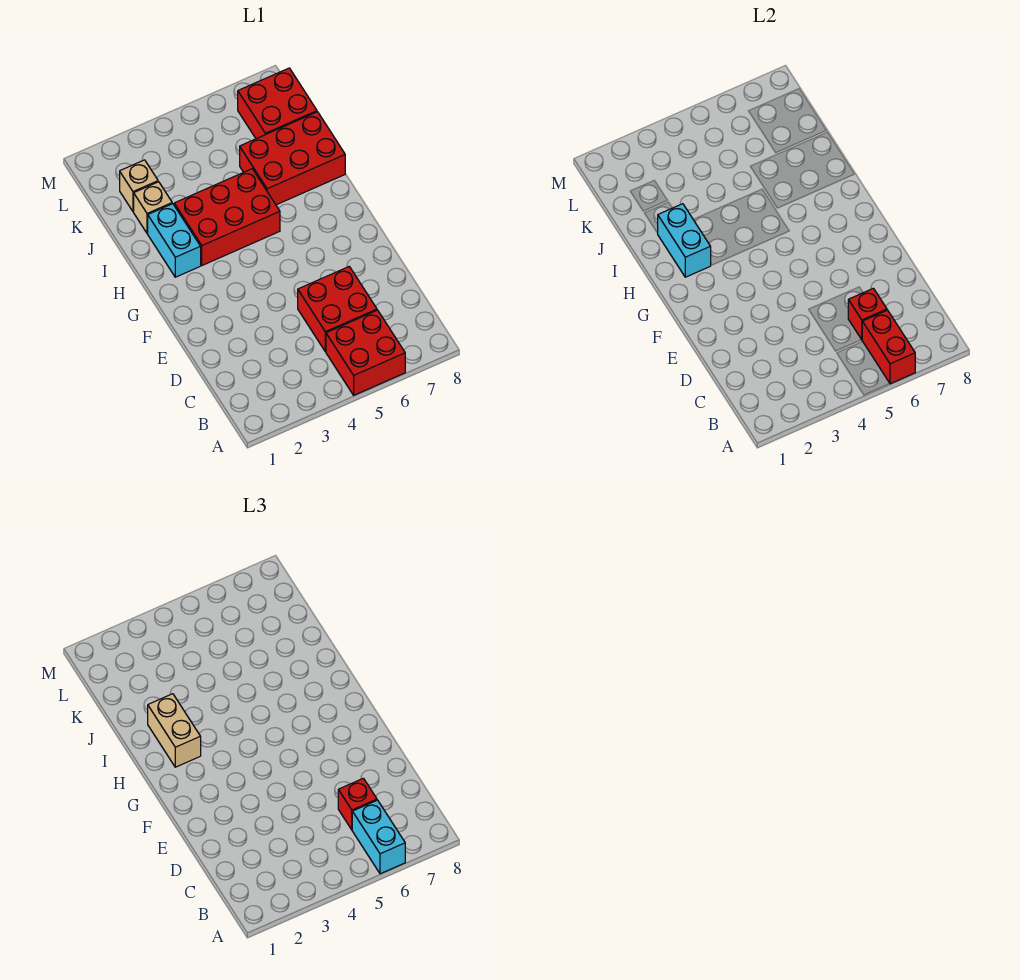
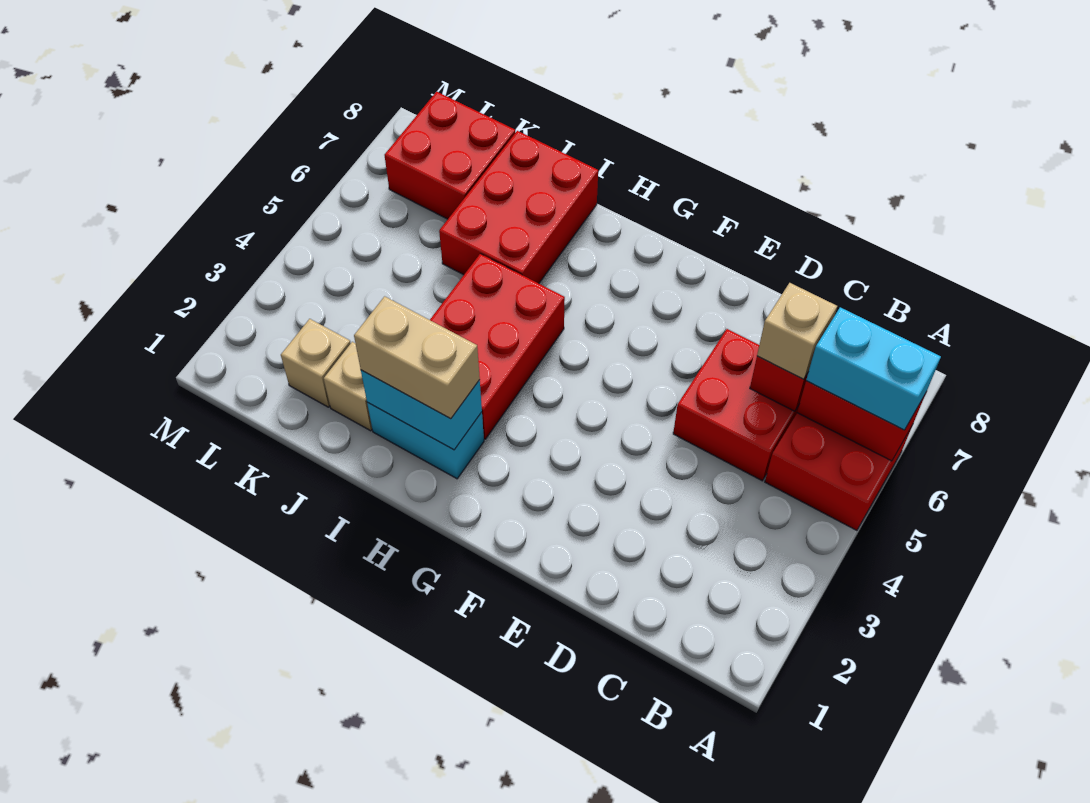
red 1x1 brick [338,778,377,830] -> tan 1x1 brick [757,283,837,379]

